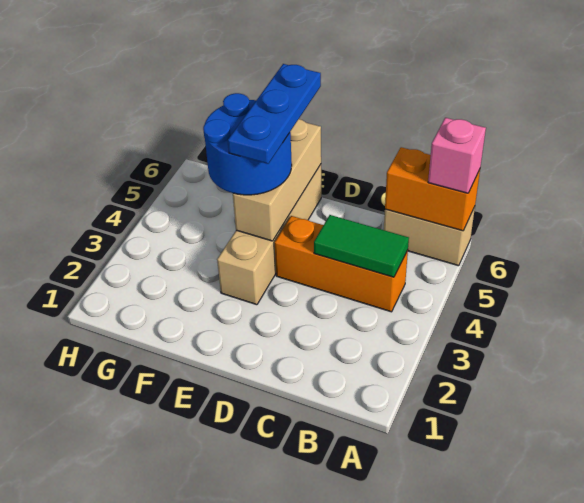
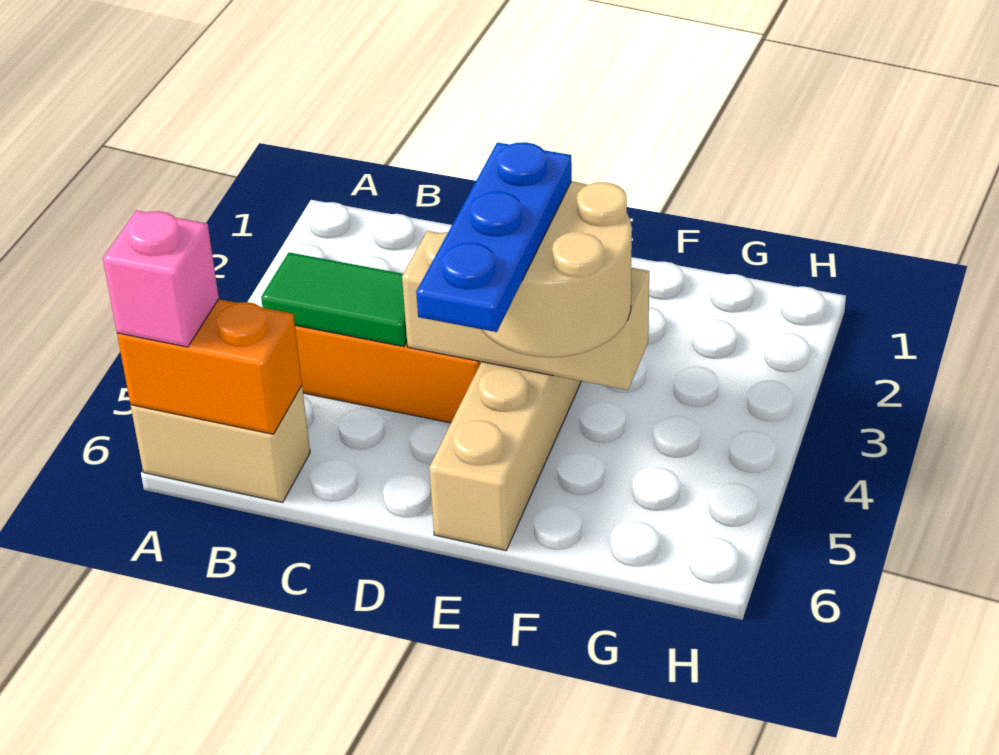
tan 1x3 brick [233,119,321,241] -> tan 1x3 brick turned to [402,231,649,390]
blue 2x2 round brick [203,93,292,195] -> tan 2x2 round brick [481,181,632,357]

